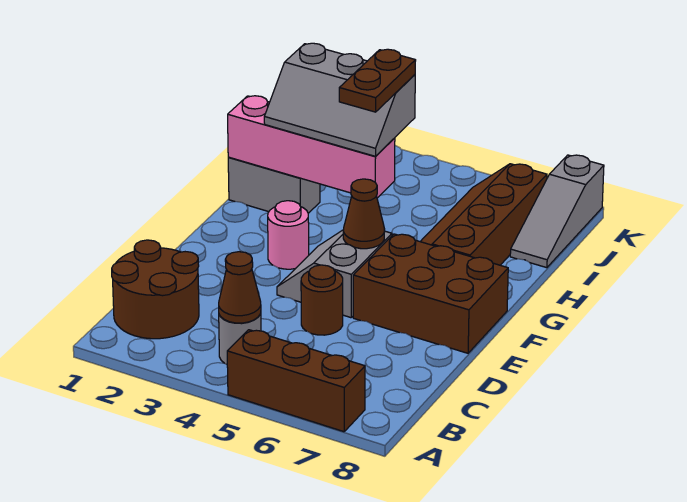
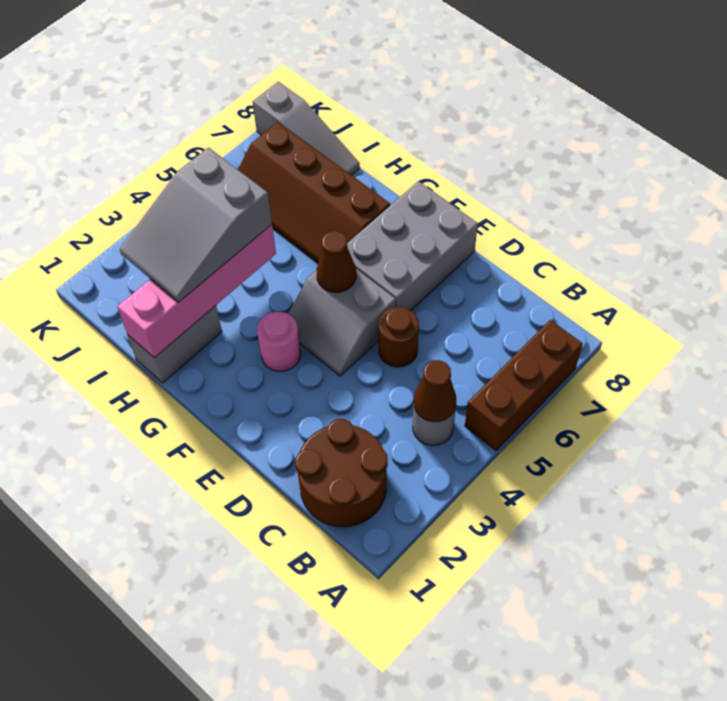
brown 2x3 brick [353,234,508,353] -> grey 2x3 brick [347,181,478,310]
grey 2x3 slope [264,43,415,156] -> grey 2x3 slope turned to [120,147,272,302]
brown 1x2 plate [339,49,416,112] -> none

